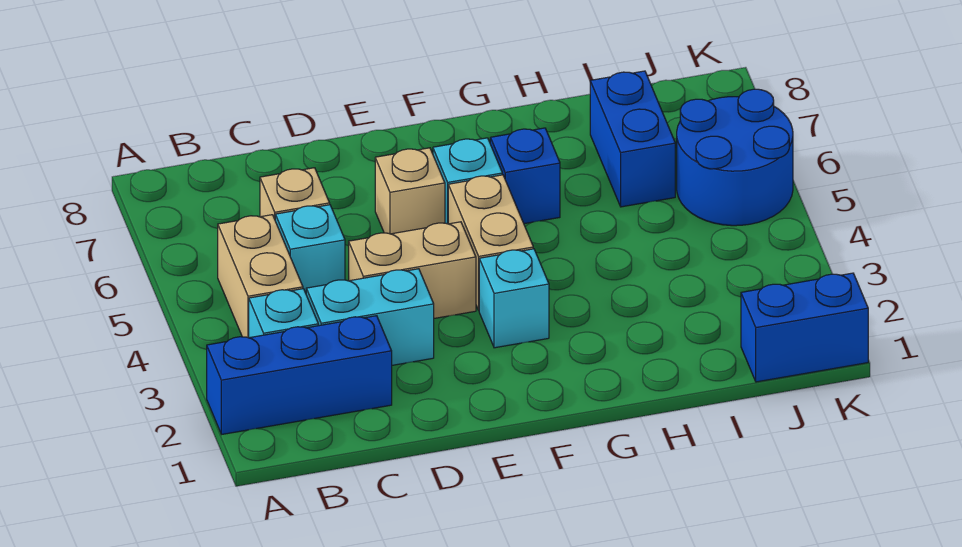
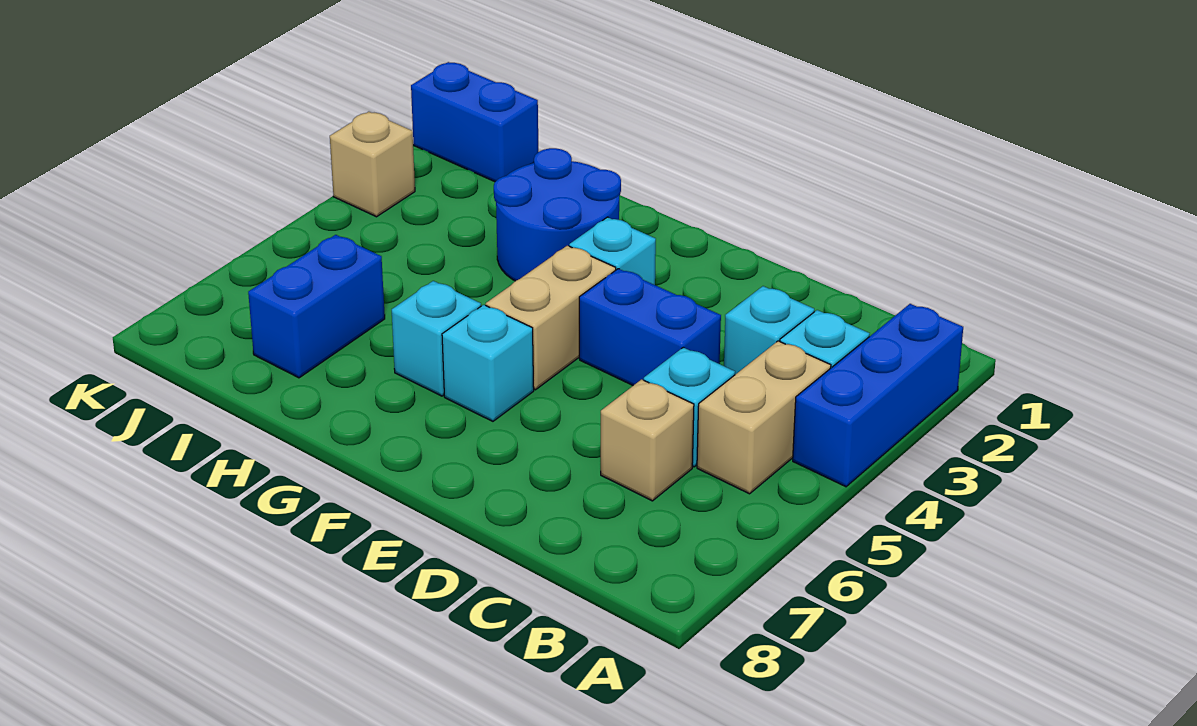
blue 1x3 brick [207,316,392,434] -> blue 1x3 brick turned to [793,304,963,487]
cyan 1x2 brick [306,269,434,365] -> cyan 1x1 brick [724,286,814,374]
tan 1x2 brick [349,222,476,318] -> blue 1x2 brick [579,269,721,385]
tan 1x1 brick [375,148,445,234] -> tan 1x1 brick moved to [330,112,415,217]
blue 1x1 brick [490,128,560,224] -> cyan 1x1 brick [392,281,481,396]
blue 2x2 round brick [677,89,793,226] -> blue 2x2 round brick moved to [494,148,621,281]

